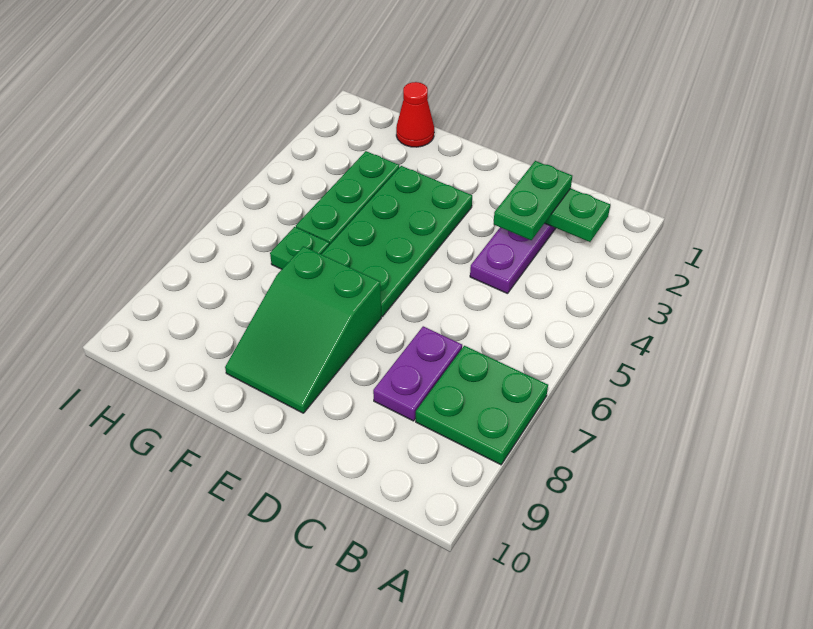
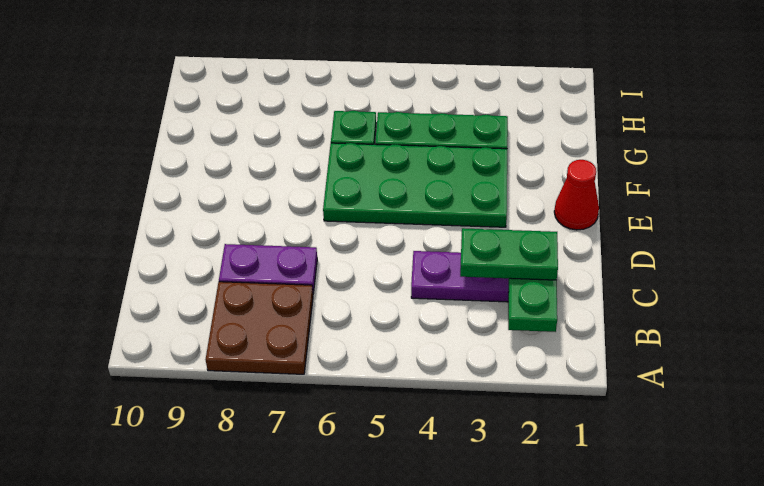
green 2x2 plate [416,346,548,465] -> brown 2x2 plate [206,282,313,374]
green 2x3 slope [225,246,381,413] -> none
red 1x1 cone [396,82,434,147] -> red 1x1 cone moved to [554,160,599,230]

